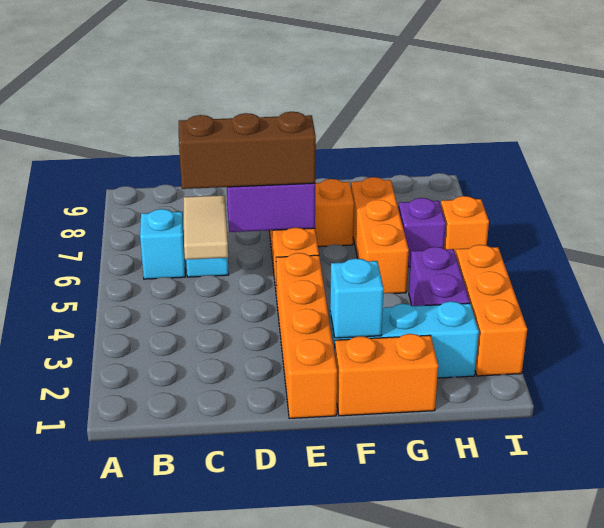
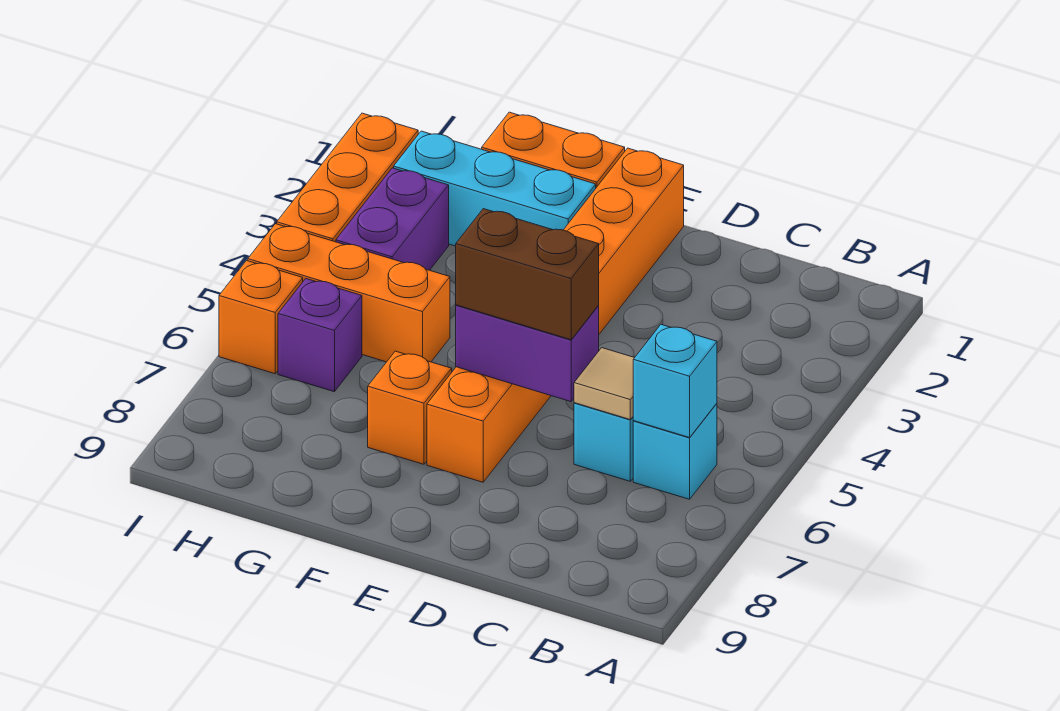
tan 1x2 tile [184,195,228,260] -> tan 1x1 tile [574,348,634,419]
brown 1x3 brick [179,112,316,189] -> brown 1x2 brick [456,209,599,340]
cyan 1x1 brick [330,258,384,338] -> cyan 1x1 brick moved to [633,324,717,438]
orange 1x3 brick [351,177,409,293] -> orange 1x3 brick turned to [248,224,450,362]

